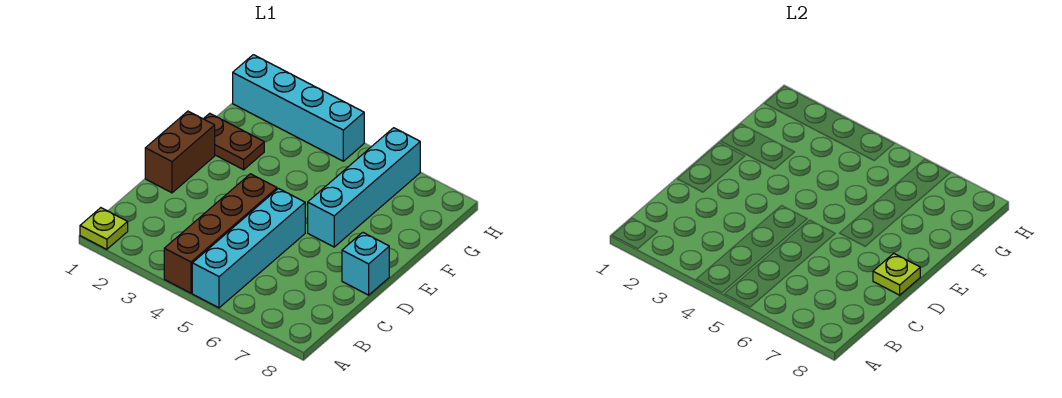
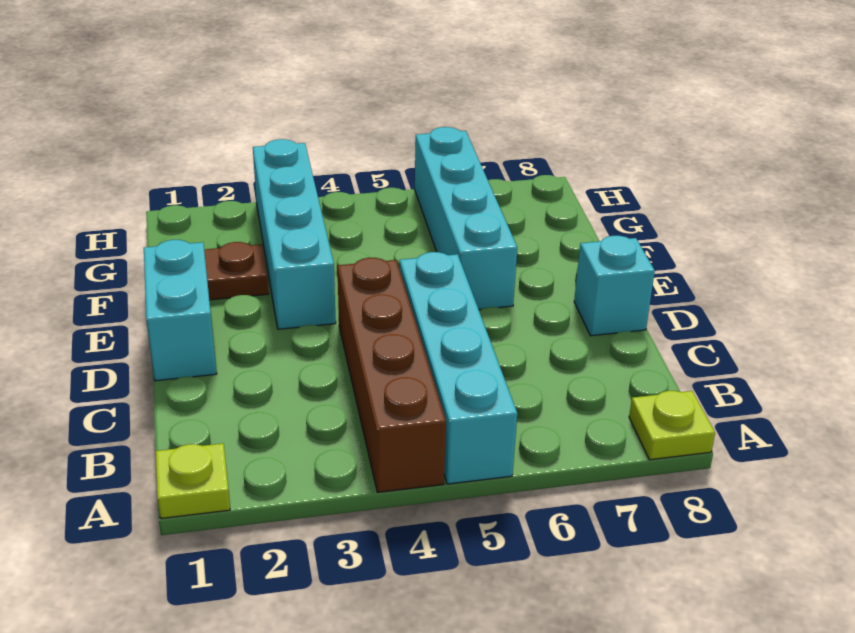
brown 1x2 brick [145,111,215,193] -> cyan 1x2 brick [144,240,217,381]
lime 1x1 plate [873,253,920,295] -> lime 1x1 plate moved to [629,391,715,460]
cyan 1x4 brick [233,55,364,161] -> cyan 1x4 brick turned to [253,139,336,329]

